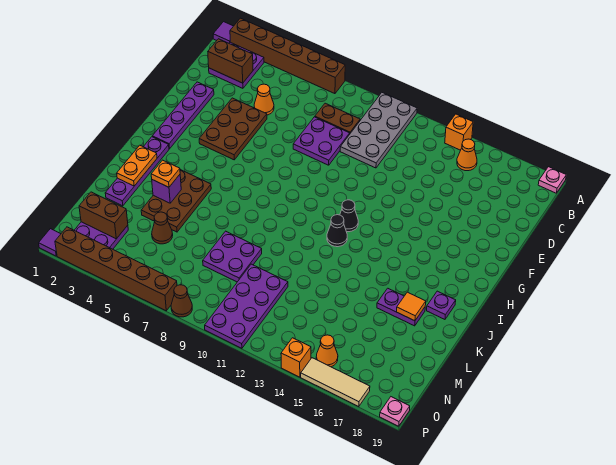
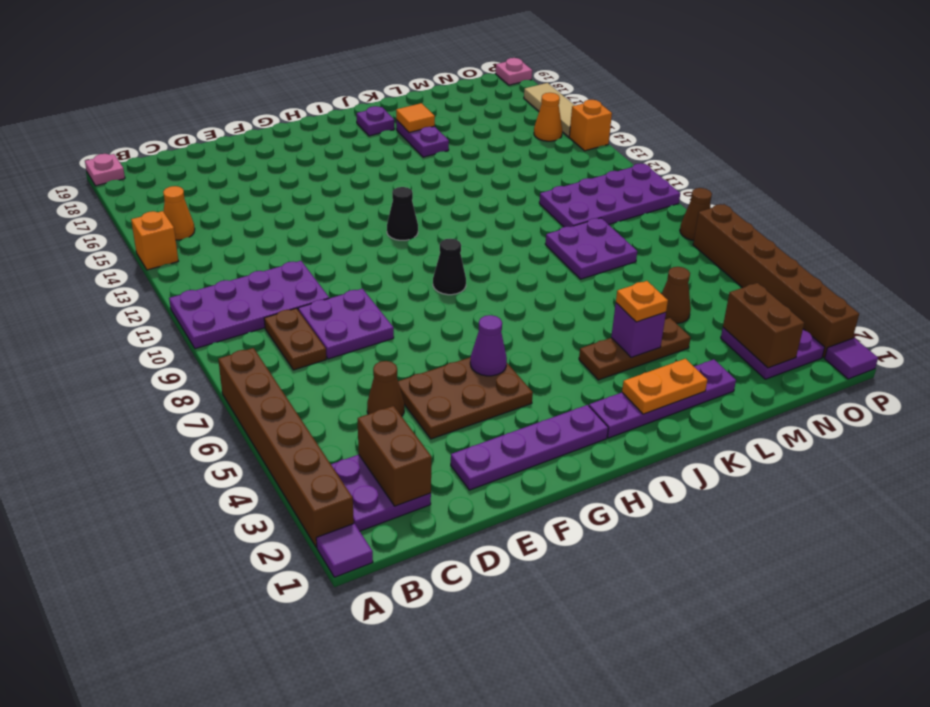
grey 2x4 plate [340,93,417,168] -> purple 2x4 plate [169,261,329,349]
orange 1x1 cone [254,84,274,115] -> brown 1x1 cone [367,361,404,416]
none -> purple 1x1 cone [470,315,507,376]
black 1x1 cone [327,215,347,247] -> black 1x1 cone moved to [433,239,466,295]
brown 2x3 plate [141,170,211,232] -> brown 1x3 plate [579,318,691,380]

